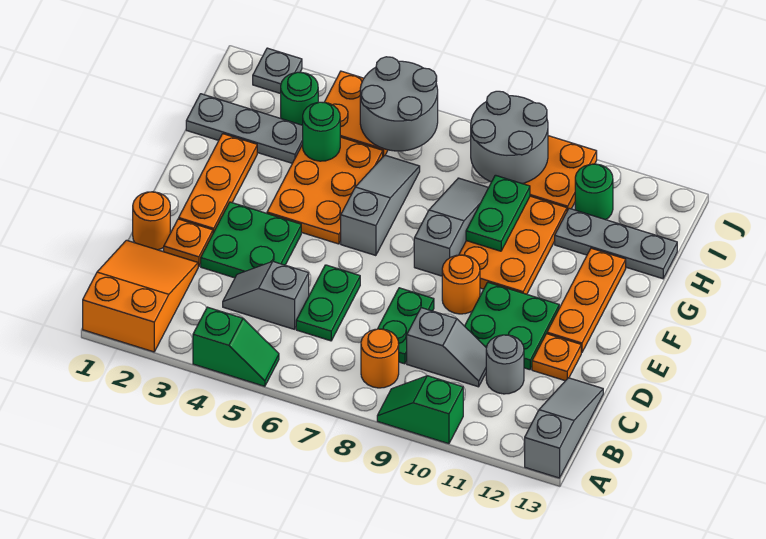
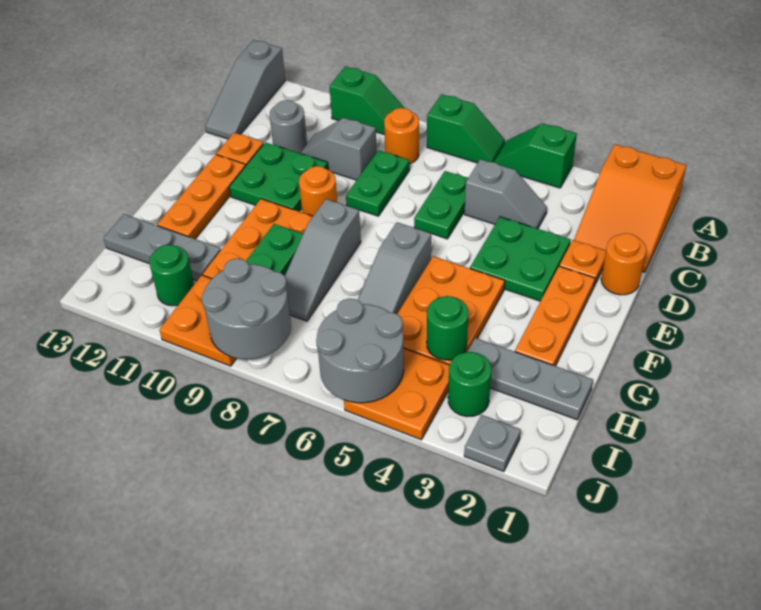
none -> green 1x2 slope [427,94,505,163]

